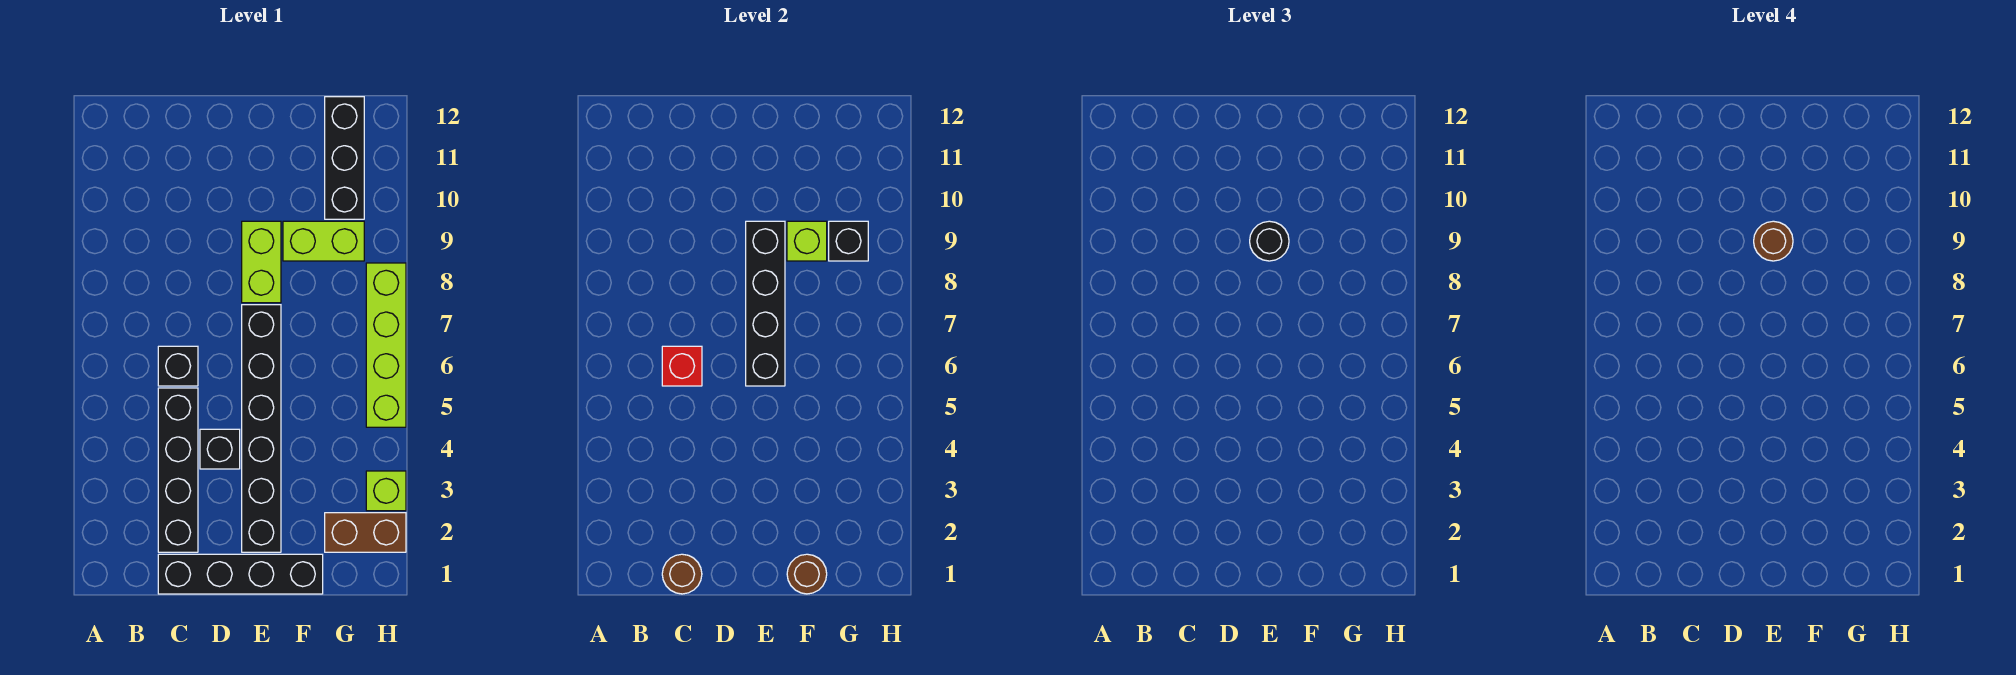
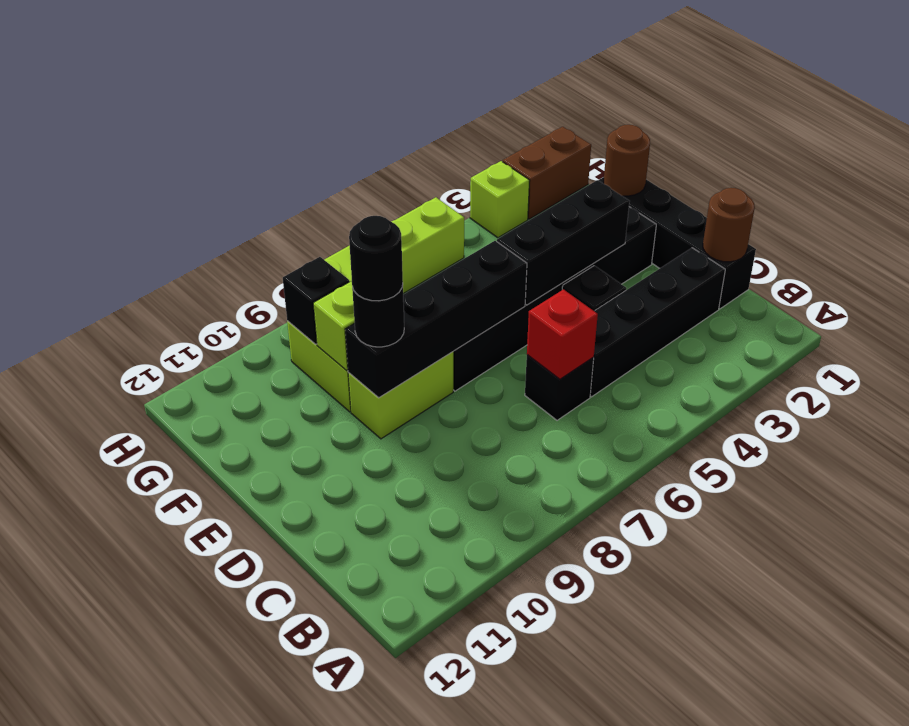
brown 1x1 round brick [1754,221,1793,261] -> black 1x1 round brick [349,216,403,301]
brown 1x2 brick [325,513,406,552] -> brown 1x2 brick turned to [503,127,591,219]
black 1x3 brick [325,97,364,219] -> black 1x3 brick moved to [497,180,630,305]

